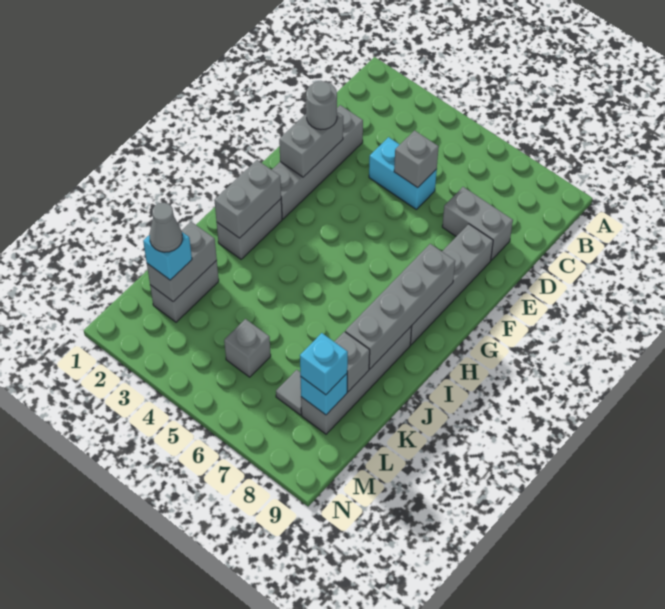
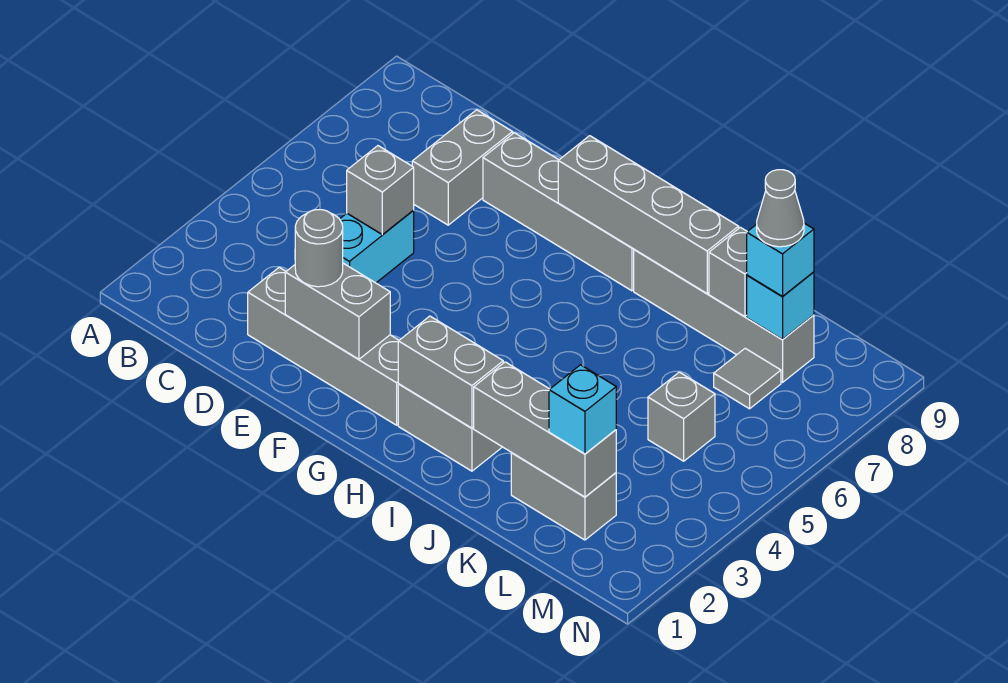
grey 1x2 brick [147,222,217,302] -> grey 1x3 brick [474,362,616,497]
grey 1x1 cone [149,203,183,252] -> grey 1x1 cone moved to [757,170,804,247]

